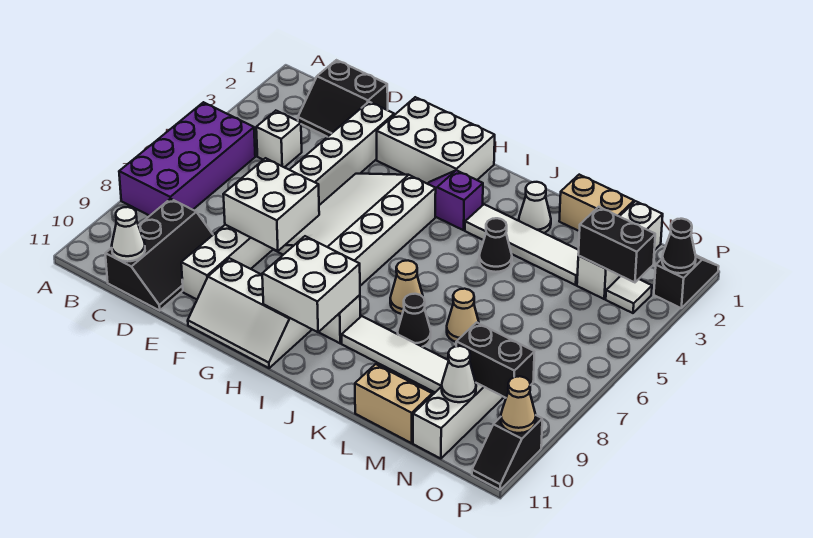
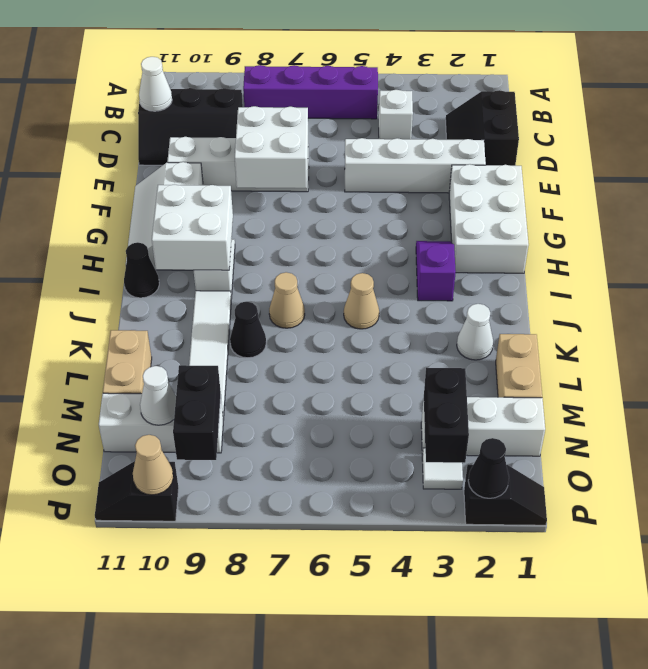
purple 2x4 brick [119,102,255,216] -> purple 1x4 brick [243,65,378,119]
white 3x4 slope [275,174,436,286] -> none
white 1x4 tile [465,204,579,285] -> none
black 1x1 cone [479,218,512,272] -> black 1x1 cone moved to [124,242,159,298]
tan 1x1 cone [447,289,479,342] -> tan 1x1 cone moved to [344,273,379,329]

